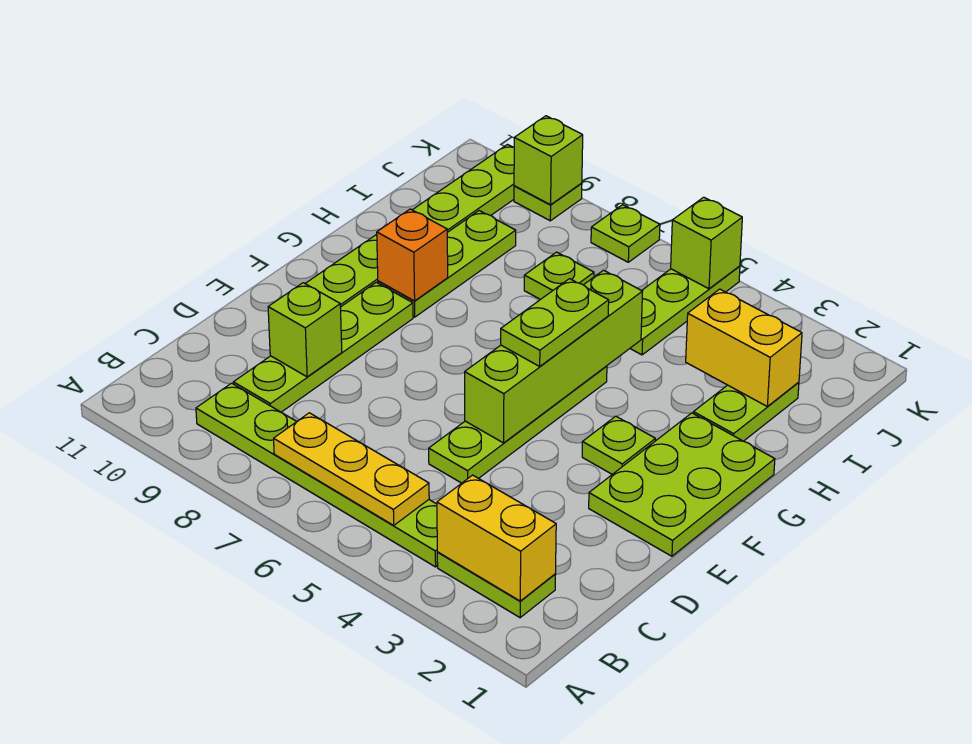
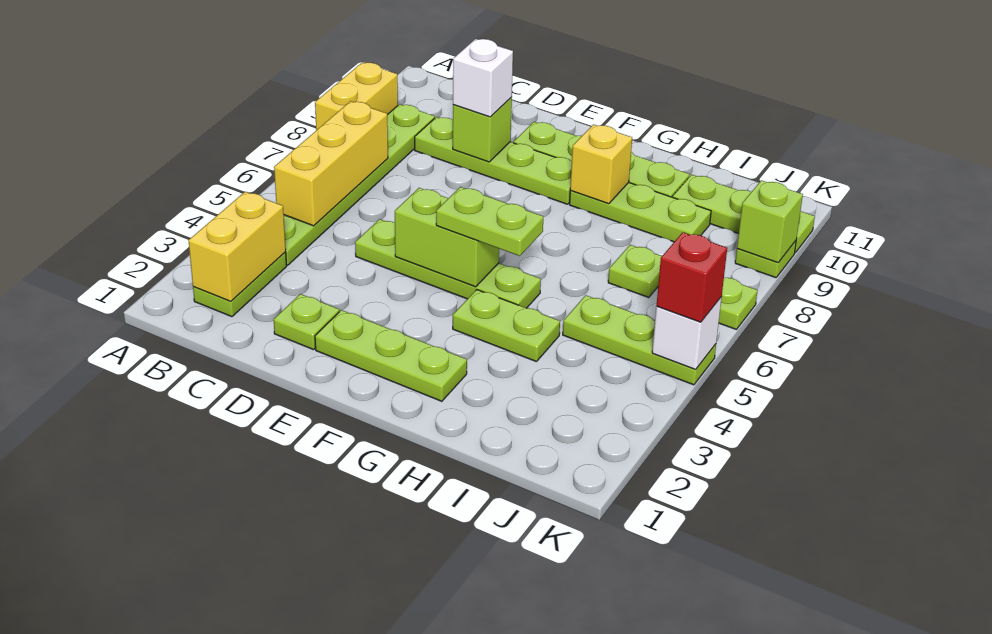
yellow 1x3 plate [274,413,429,526] -> yellow 1x3 brick [274,101,388,226]
none -> white 1x1 brick [453,39,513,117]
lime 2x3 plate [589,413,775,556] -> lime 1x3 plate [315,310,467,401]
lime 1x4 brick [465,270,643,443] -> lime 1x2 brick [395,188,499,287]
lime 1x1 plate [582,416,655,474] -> lime 1x1 plate moved to [274,294,339,350]
orange 1x1 brick [377,209,448,301] -> yellow 1x1 brick [570,124,632,204]
lime 1x2 plate [693,382,799,441] -> lime 1x2 plate moved to [453,290,560,362]
yellow 1x2 brick [686,289,802,406] -> yellow 1x2 brick moved to [315,62,398,130]
lime 1x1 brick [671,197,742,289] -> white 1x1 brick [652,297,722,369]
none -> red 1x1 brick [657,232,727,322]

